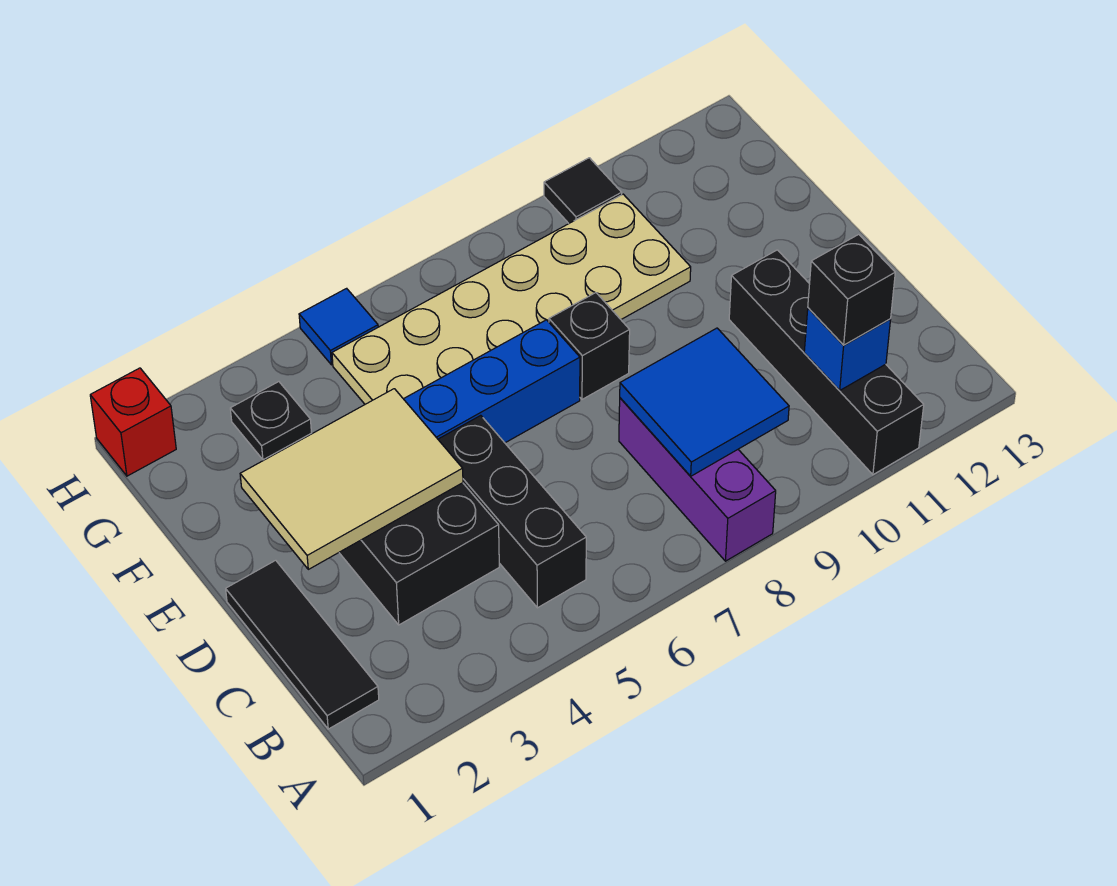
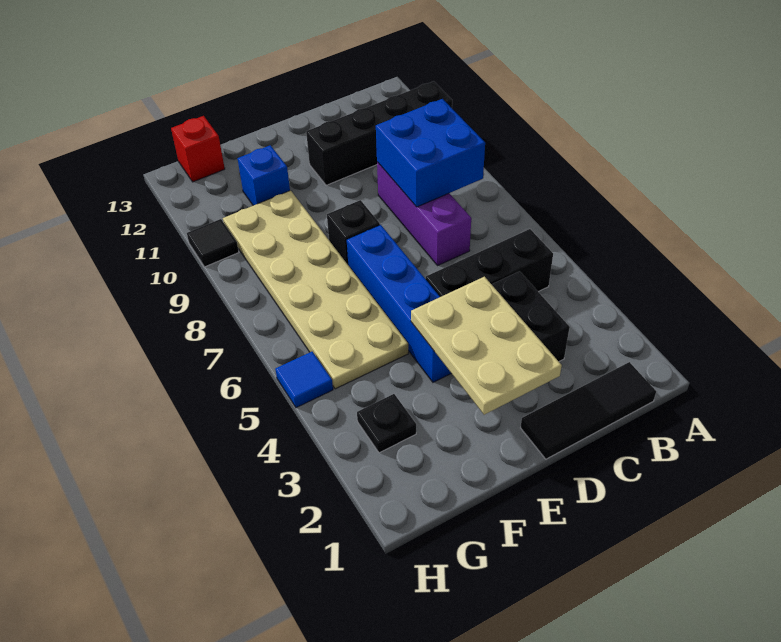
purple 1x3 brick [619,398,776,561] -> purple 1x3 brick turned to [377,162,471,265]
blue 2x2 tile [620,328,789,476] -> blue 2x2 brick [376,99,485,207]
blue 1x1 brick [804,308,891,391] -> blue 1x1 brick moved to [238,145,290,206]
black 1x1 brick [808,234,895,345] -> none
tan 2x3 tile [240,389,463,569] -> tan 2x3 plate [411,277,562,415]
red 1x1 brick [90,368,176,476] -> red 1x1 brick moved to [171,116,225,182]

